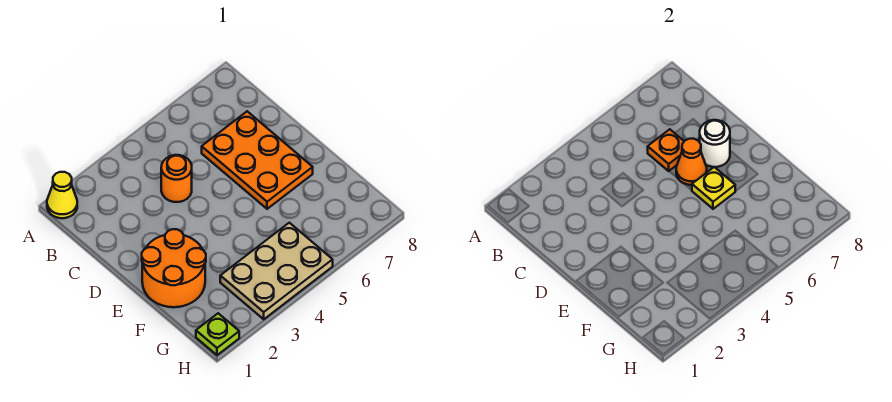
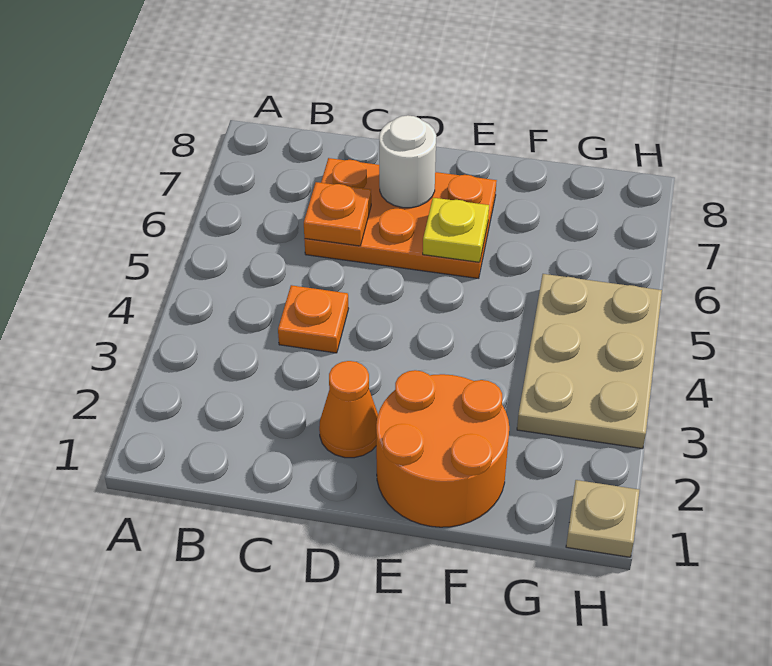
yellow 1x1 cone [47,172,77,218] -> none
orange 1x1 round brick [161,155,192,202] -> orange 1x1 plate [278,285,349,353]
orange 1x1 cone [676,139,707,185] -> orange 1x1 cone moved to [319,361,378,458]
lime 1x1 plate [196,313,239,355] -> tan 1x1 plate [566,480,639,557]

